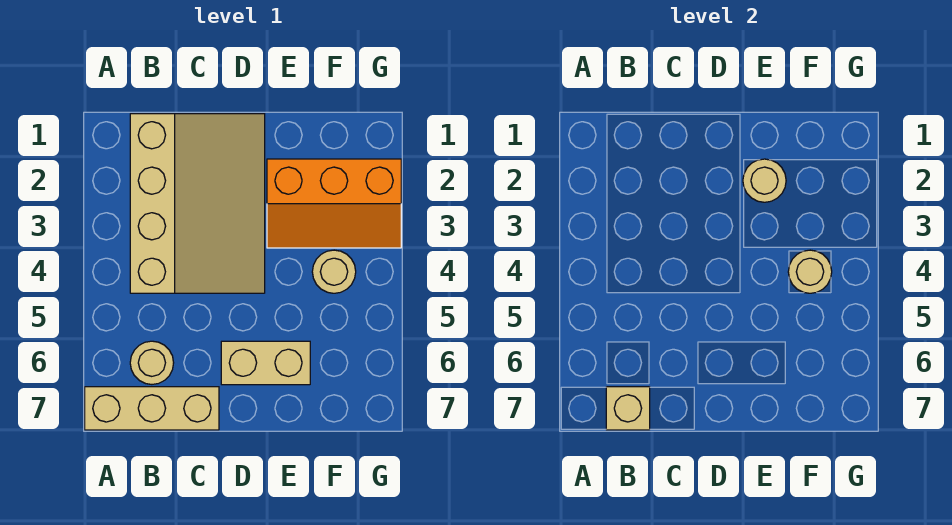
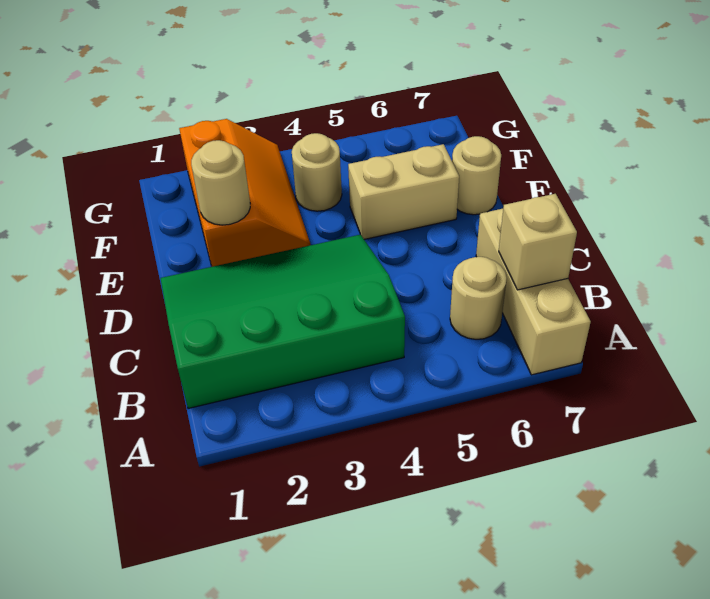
tan 3x4 slope [130,114,265,293] -> green 3x4 slope [161,235,405,409]
tan 1x2 brick [221,341,310,385] -> tan 1x2 brick turned to [348,144,459,239]
tan 1x1 round brick [788,250,832,293] -> tan 1x1 round brick moved to [452,136,501,215]

